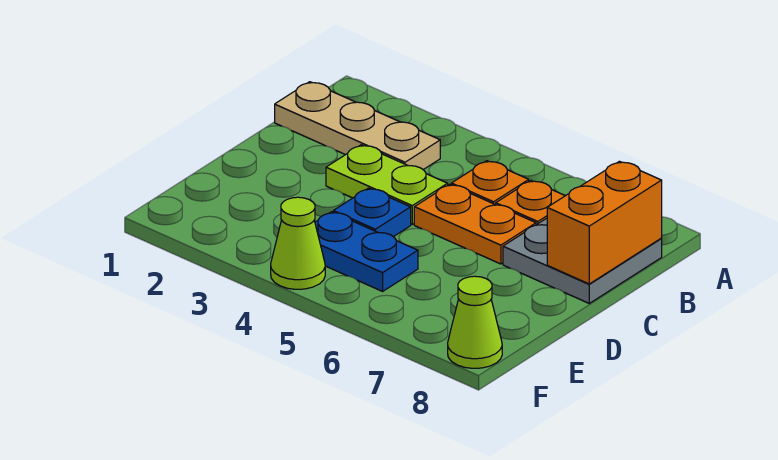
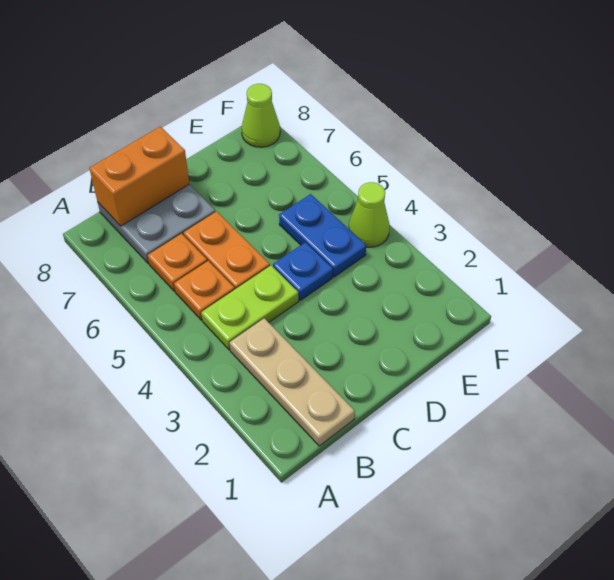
lime 1x2 plate [326,145,448,224] -> lime 1x2 plate turned to [201,265,299,350]

